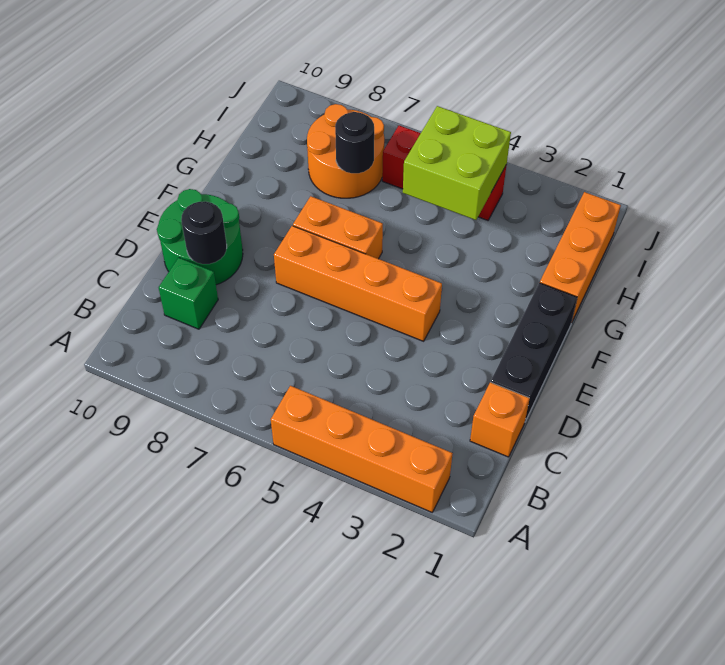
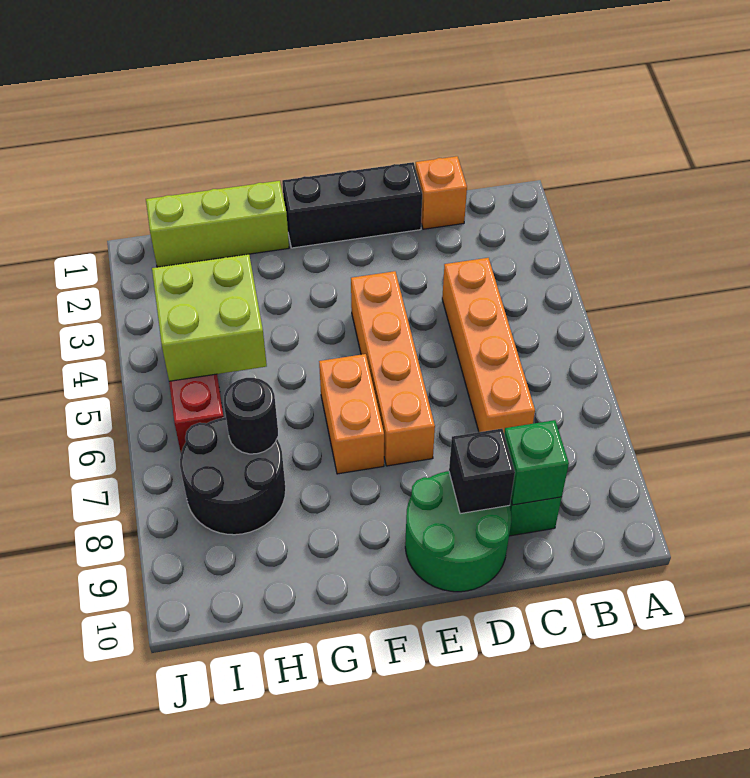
orange 1x4 brick [271,386,453,512] -> orange 1x4 brick moved to [442,258,535,432]
none -> green 1x1 brick [504,420,569,505]
black 1x1 round brick [181,201,227,264] -> black 1x1 brick [449,429,515,514]
orange 1x3 brick [540,192,621,321] -> lime 1x3 brick [146,181,289,267]
orange 2x2 round brick [307,104,384,198] -> black 2x2 round brick [180,417,286,535]

